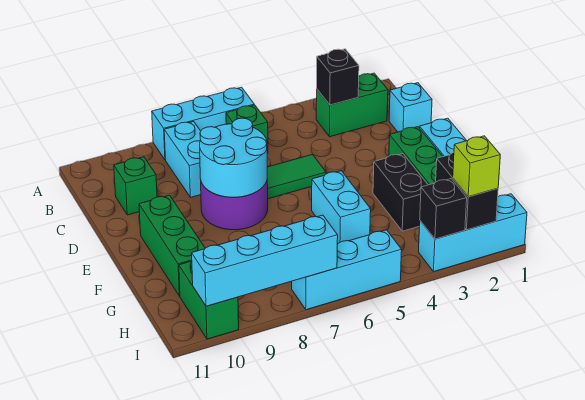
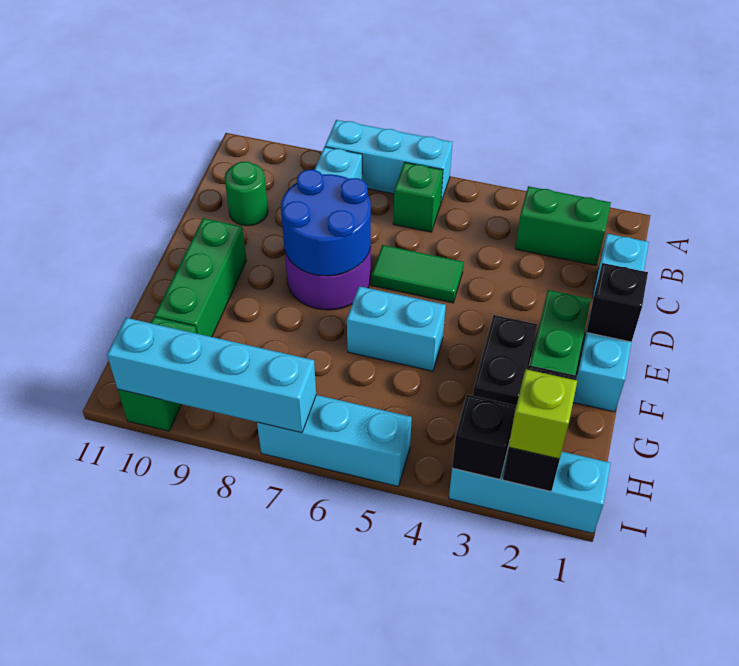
black 1x1 brick [317,49,359,105] -> black 1x1 brick moved to [587,263,648,342]
green 1x1 brick [114,157,157,215] -> green 1x1 round brick [224,162,268,226]
cyan 2x2 round brick [200,118,267,197] -> blue 2x2 round brick [281,170,371,276]
cyan 1x2 brick [312,171,371,244] -> cyan 1x2 brick turned to [347,286,446,371]

